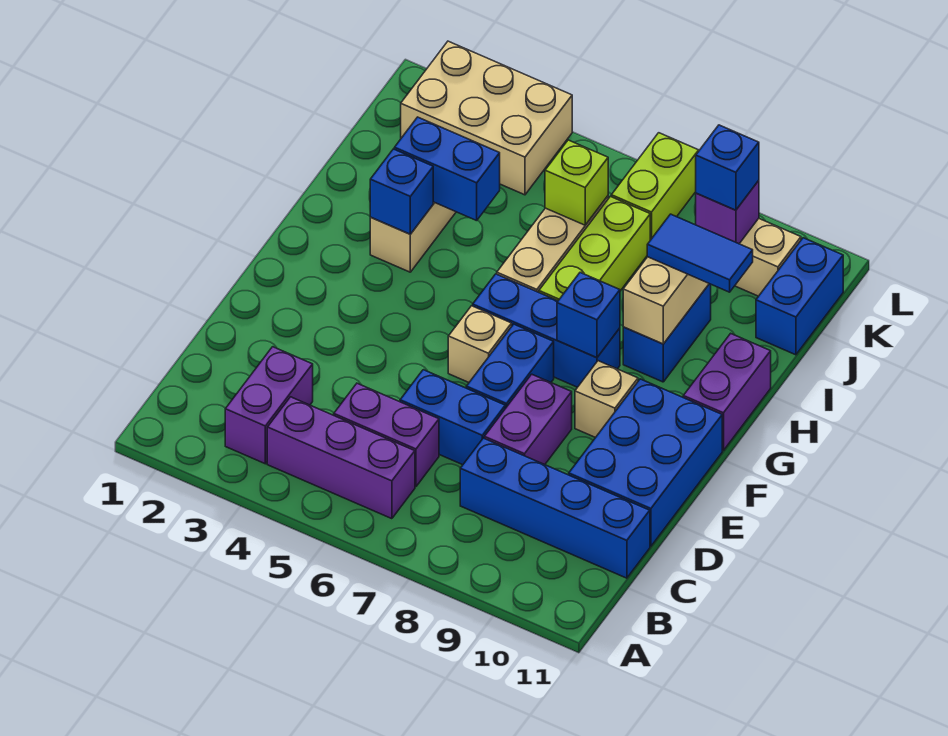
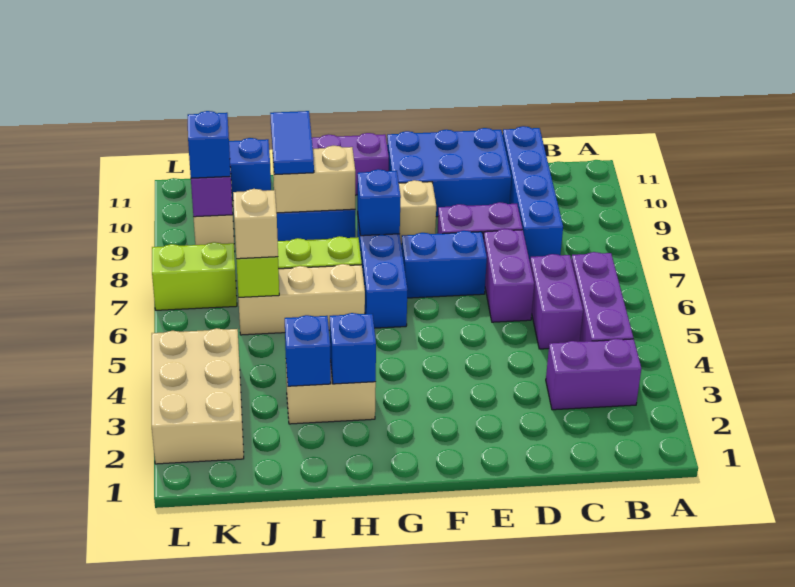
blue 1x2 brick [400,370,505,465] -> purple 1x2 brick [483,229,534,322]
tan 1x1 brick [448,306,512,382] -> tan 1x1 brick moved to [233,189,278,259]
blue 1x2 brick [394,117,500,221] -> blue 1x1 brick [285,315,331,386]

